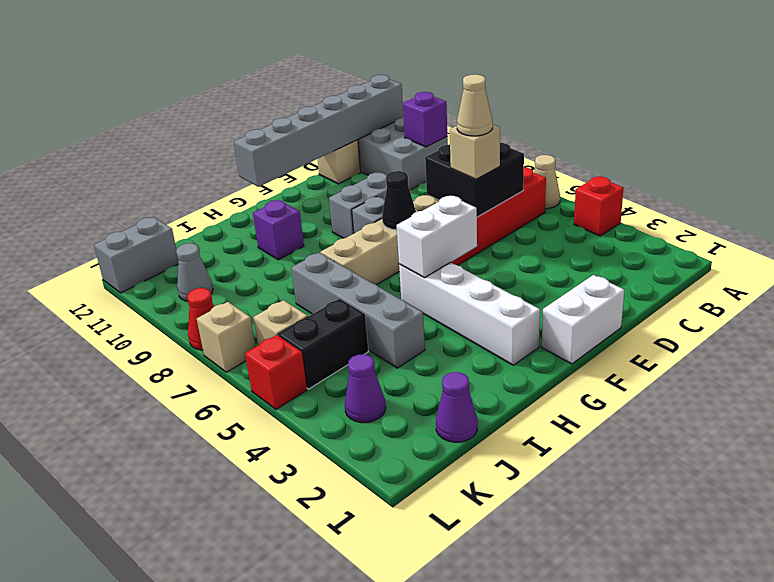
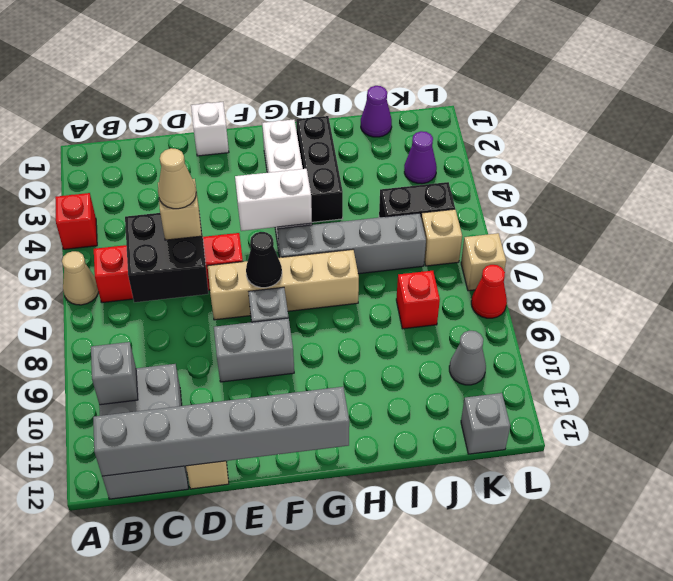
purple 1x1 brick [403,92,447,147] -> grey 1x1 brick [91,342,138,405]
white 1x2 brick [542,275,624,364] -> white 1x1 brick [191,102,229,156]
none -> black 1x3 brick [296,116,343,222]
purple 1x1 brick [253,200,304,260] -> none
grey 1x4 brick [291,253,425,368] -> grey 1x4 brick turned to [278,213,426,274]
grey 1x2 brick [94,217,178,293] -> grey 1x1 brick [461,393,510,454]
red 1x1 brick [245,335,307,409] -> red 1x1 brick moved to [396,271,440,329]

